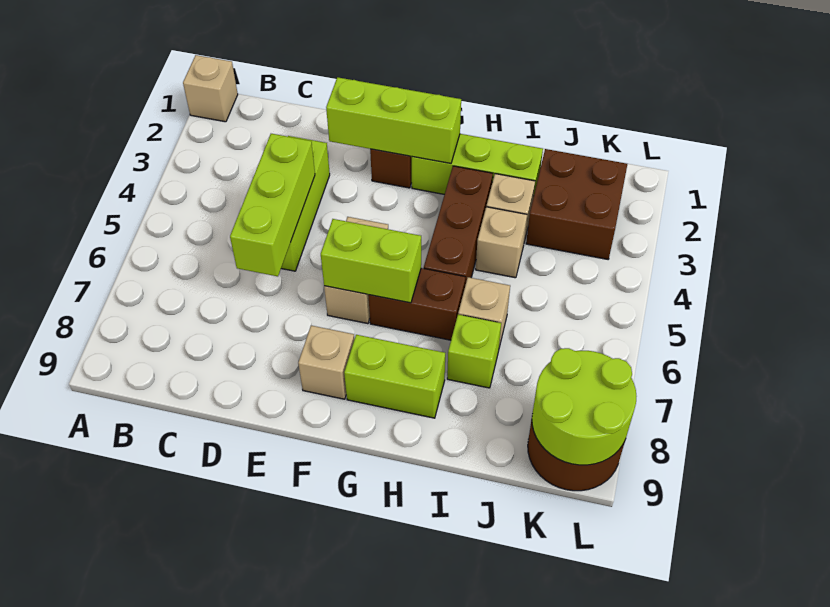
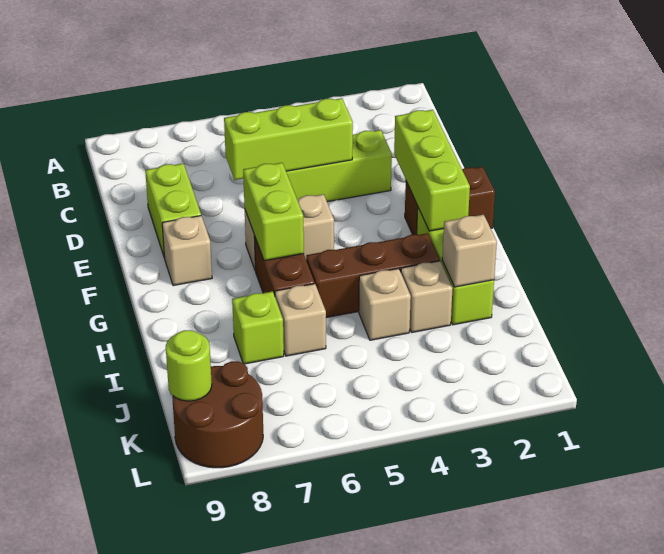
tan 1x1 brick [183,55,238,122] -> tan 1x1 brick moved to [442,215,497,287]
lime 1x2 brick [344,335,445,418] -> lime 1x2 brick moved to [145,163,201,258]
brown 2x2 brick [526,149,627,259] -> none
lime 2x2 round brick [532,348,637,465] -> lime 1x1 round brick [166,330,212,401]

